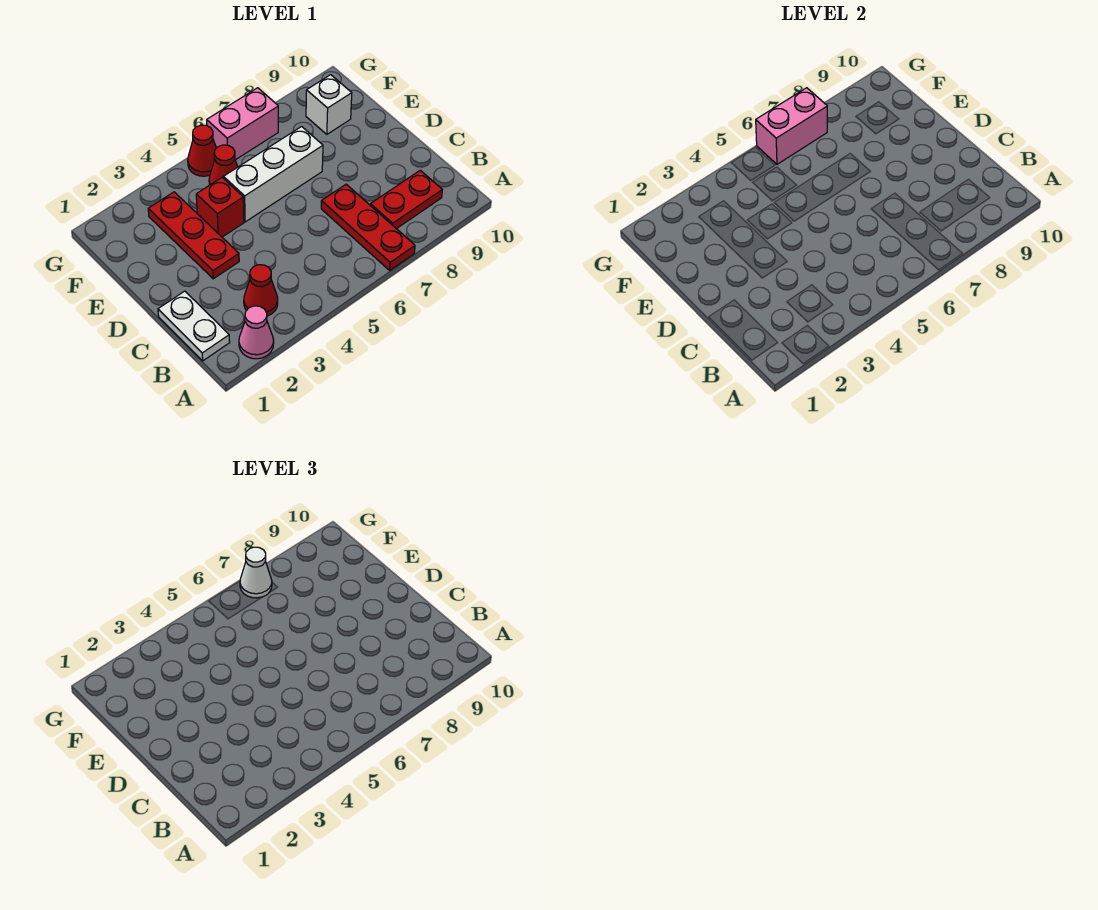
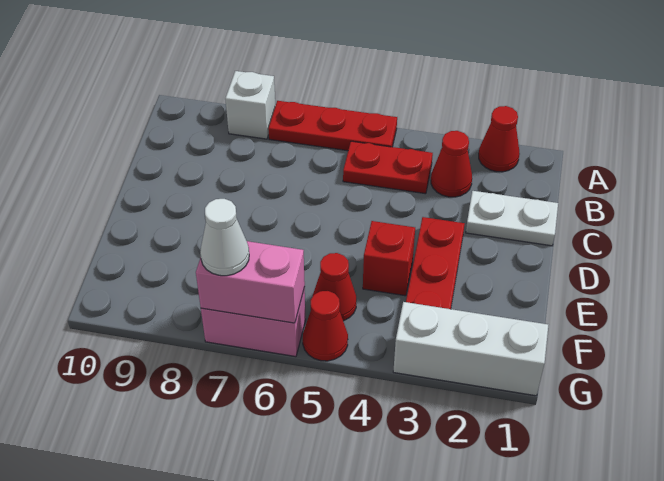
pink 1x1 cone [239,306,274,359] -> red 1x1 cone [479,106,520,172]
red 1x3 plate [321,184,415,270] -> red 1x3 plate turned to [268,101,397,151]
white 1x2 plate [158,291,230,361] -> white 1x2 plate turned to [466,191,558,246]
red 1x2 plate [370,170,442,229] -> red 1x2 plate moved to [343,141,433,194]
white 1x3 brick [223,126,323,222] -> white 1x3 brick moved to [393,302,548,396]
white 1x1 brick [306,75,352,134] -> white 1x1 brick moved to [225,71,276,139]

